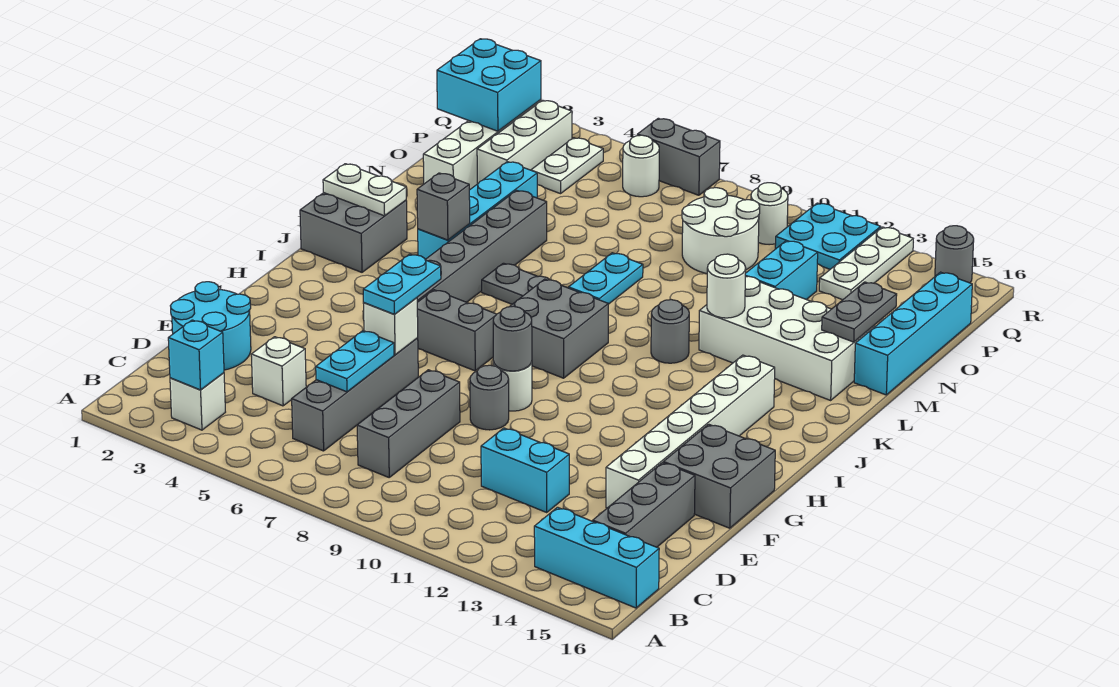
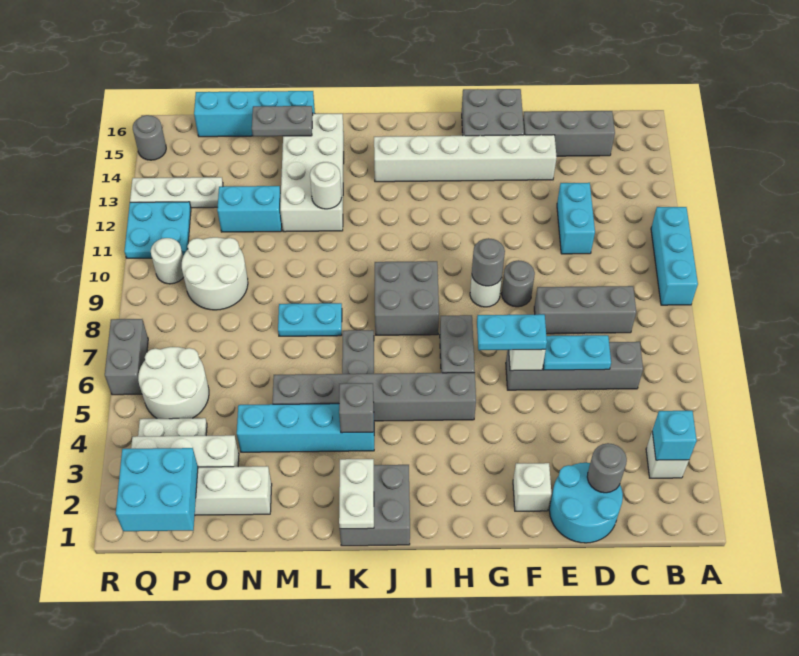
cyan 1x3 brick [534,507,659,608] -> cyan 1x3 brick moved to [651,207,698,305]
white 1x1 brick [251,337,306,406] -> white 1x1 brick moved to [513,463,551,511]
grey 1x1 round brick [651,300,689,363] -> grey 1x1 round brick moved to [587,443,627,493]
white 1x1 round brick [623,135,659,197] -> white 2x2 round brick [138,347,209,419]

